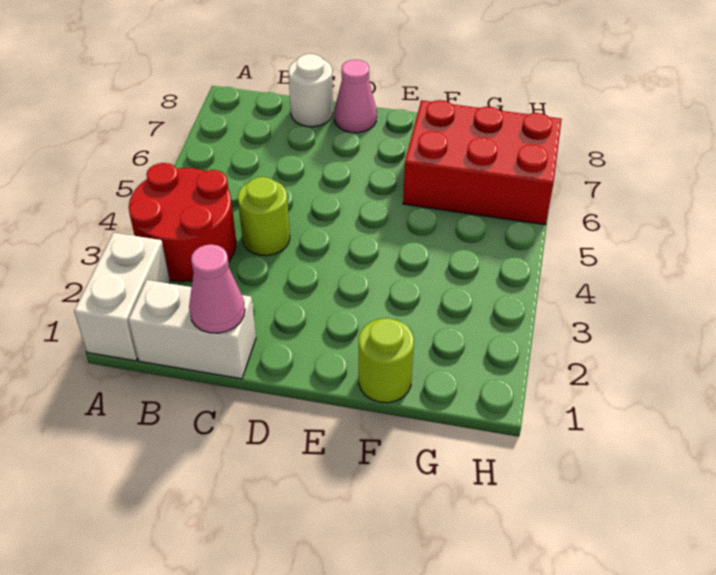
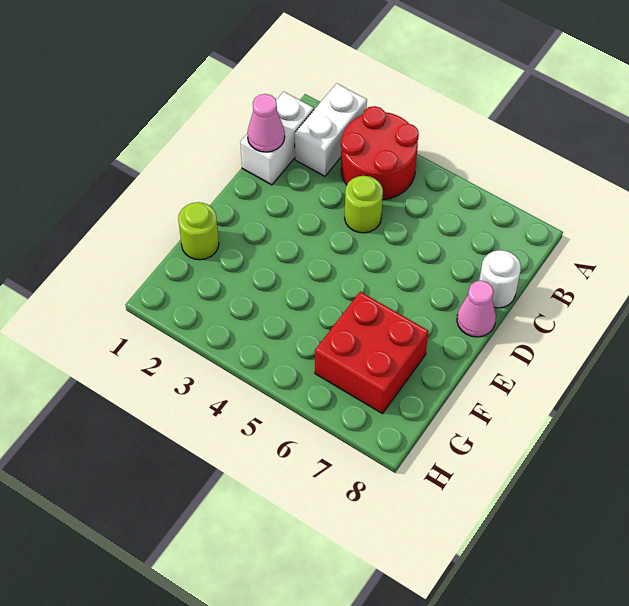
white 1x2 brick [74,233,170,361] -> white 1x2 brick turned to [295,83,367,176]
red 2x3 brick [403,100,562,225] -> red 2x2 brick [315,292,428,414]

